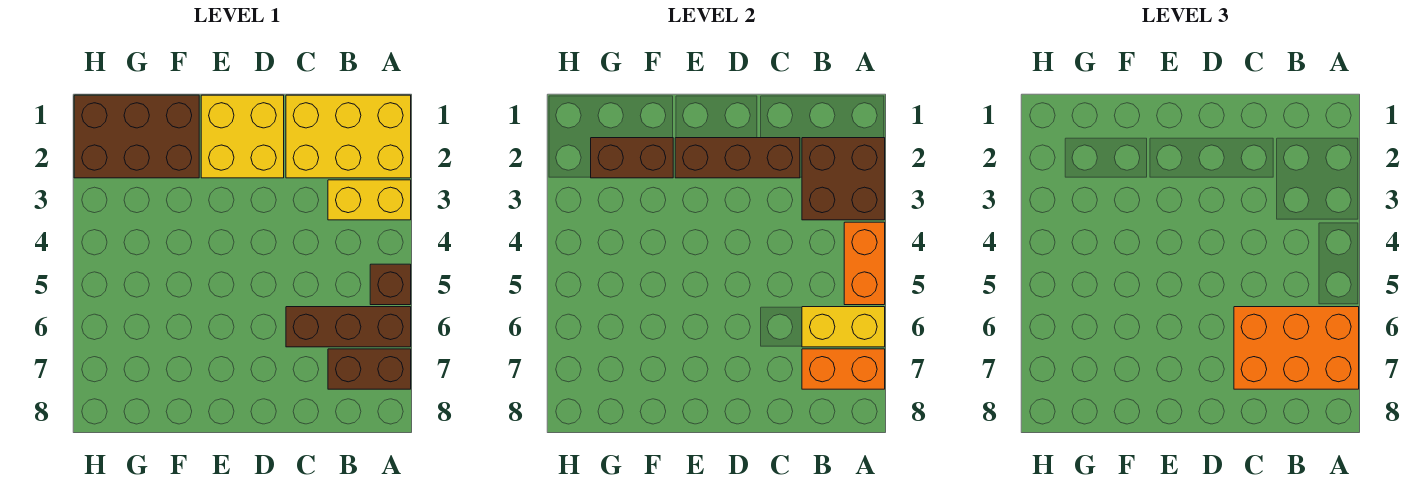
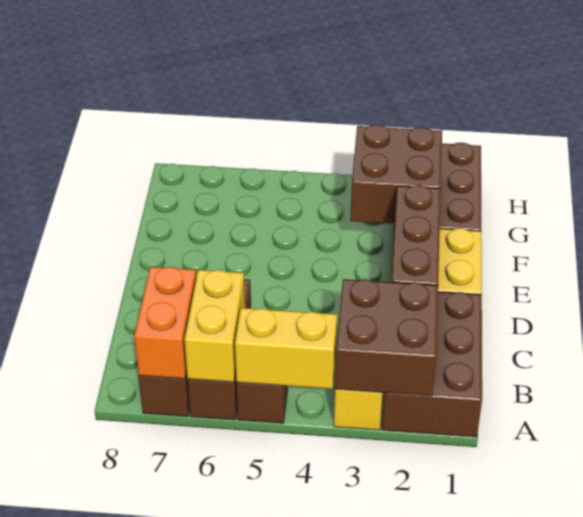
yellow 2x3 brick [286,95,411,178] -> brown 2x3 brick [382,292,482,437]
orange 1x2 brick [844,222,885,305] -> yellow 1x2 brick [235,308,337,389]
orange 2x3 brick [1234,307,1359,389] -> none
brown 1x2 brick [591,138,673,178] -> brown 2x2 brick [350,125,442,224]

